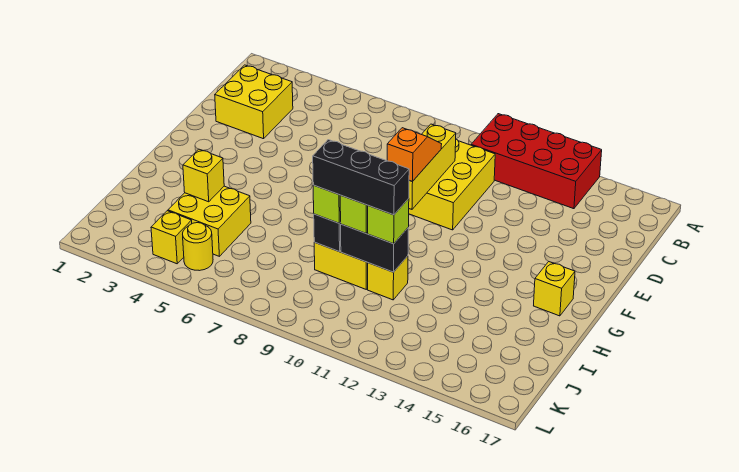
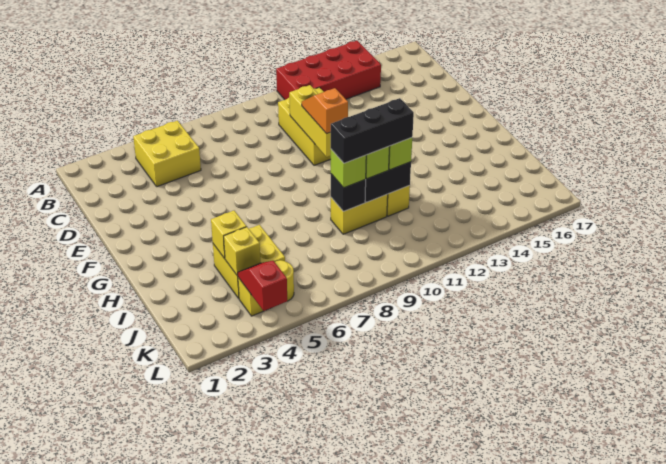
yellow 2x2 brick [215,65,293,139] -> yellow 2x2 brick moved to [133,120,201,187]
yellow 1x1 brick [534,262,575,316] -> yellow 1x1 brick moved to [224,227,261,275]
none -> red 1x2 slope [237,261,287,311]

